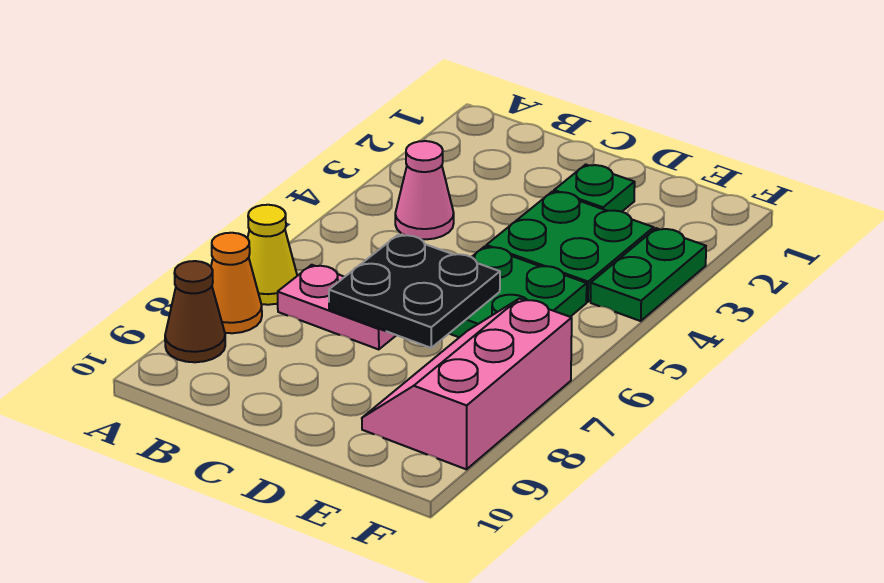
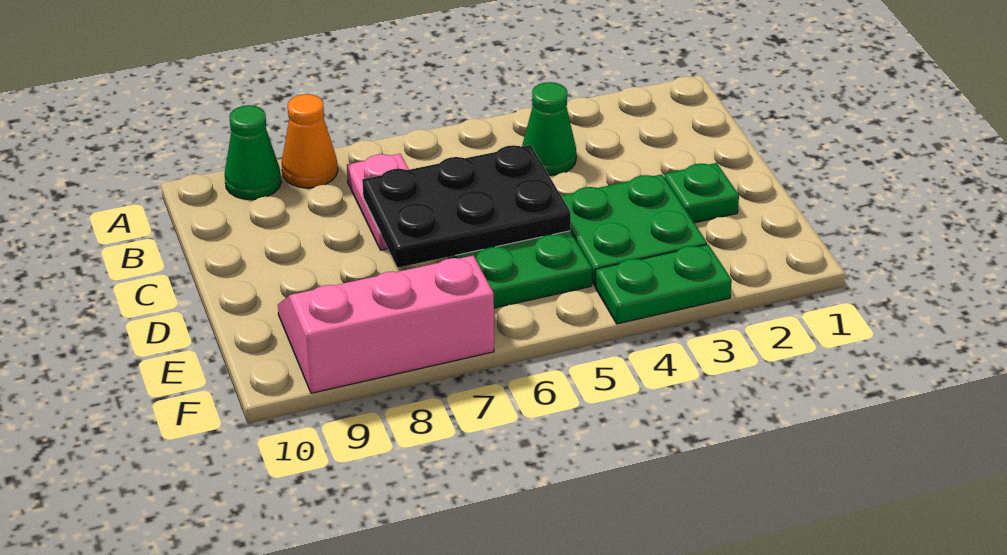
yellow 1x1 cone [248,205,297,305] -> none
brown 1x1 cone [165,261,225,362] -> green 1x1 cone [225,105,281,200]
pink 1x1 cone [395,141,454,239] -> green 1x1 cone [522,82,576,175]
black 2x2 plate [329,235,500,348] -> black 2x3 plate [362,145,571,268]

